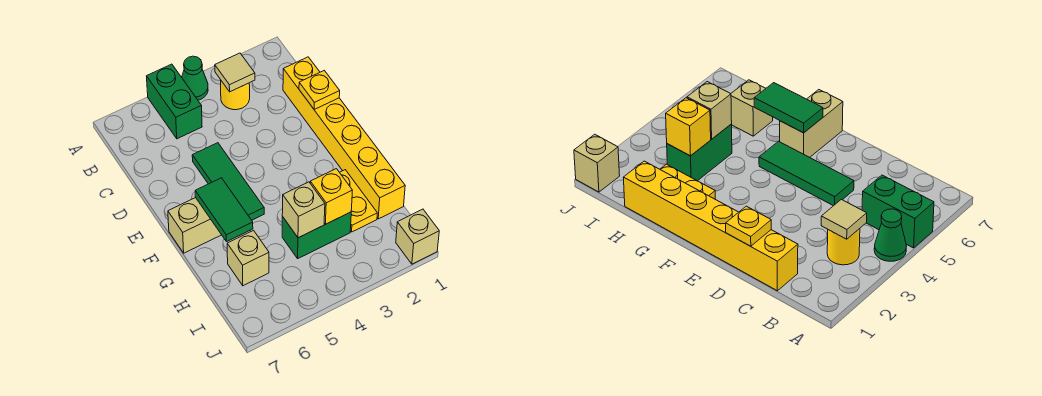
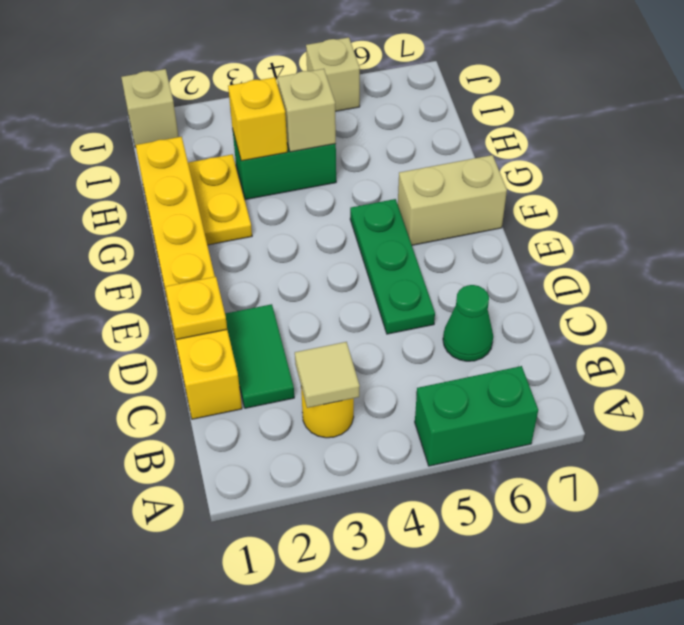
green 1x1 cone [182,56,208,100] -> green 1x1 cone moved to [443,285,493,361]
green 1x2 brick [147,64,202,139] -> green 1x2 brick turned to [415,366,538,466]
green 1x3 tile [192,143,264,220] -> green 1x3 plate [350,199,435,334]
green 1x2 tile [195,178,253,242] -> green 1x2 tile moved to [225,304,294,408]
tan 1x1 brick [227,231,269,286] -> tan 1x1 brick moved to [306,37,360,111]

